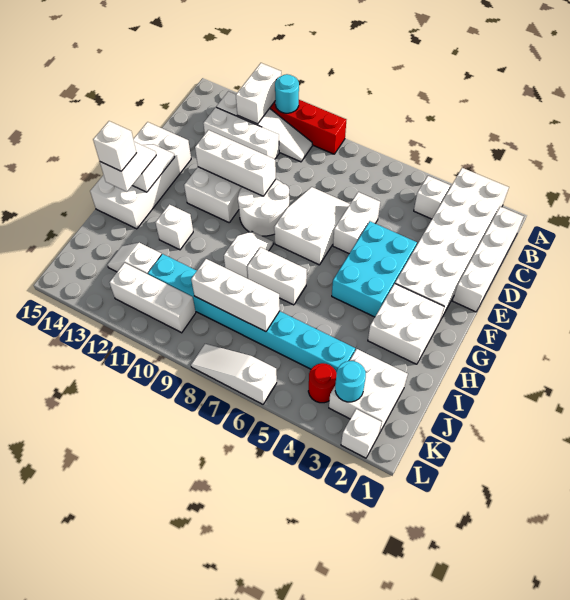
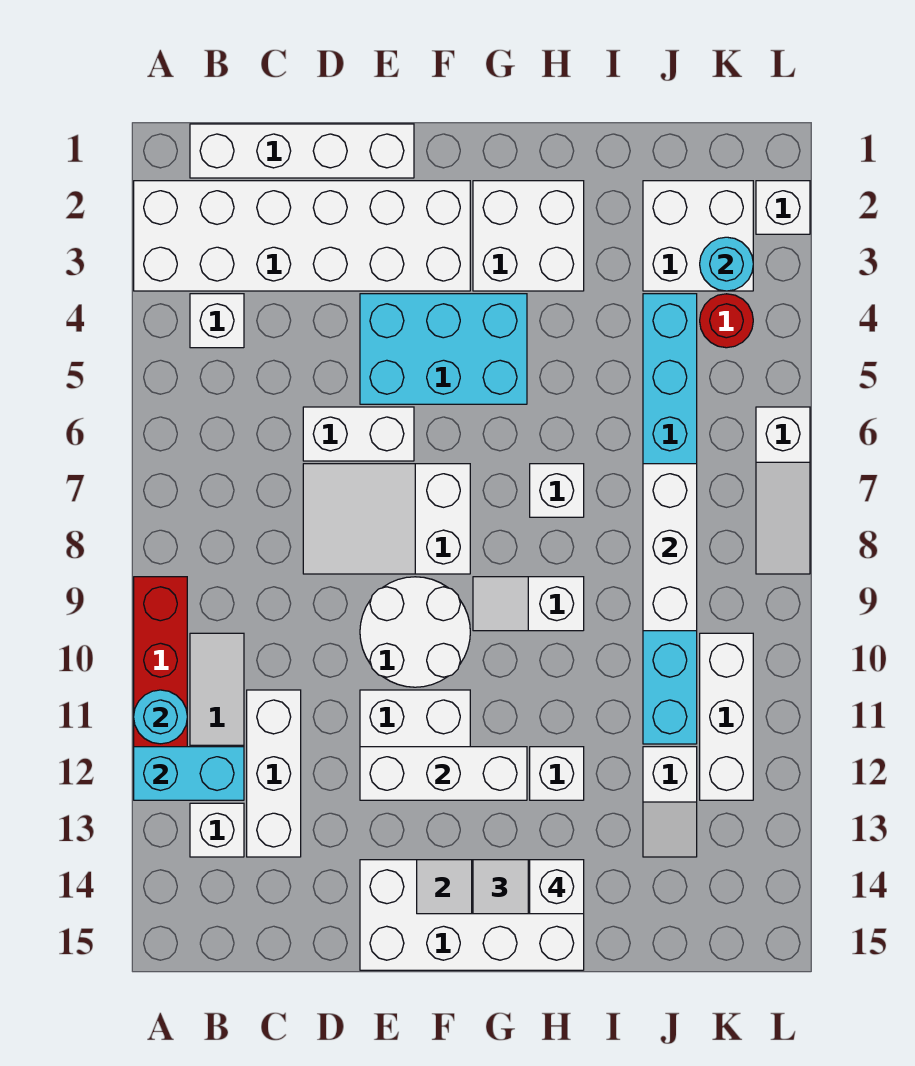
white 1x2 brick [236,63,281,124] -> cyan 1x2 brick [134,747,244,800]
white 1x3 brick [195,130,276,196] -> white 1x3 brick turned to [360,747,527,800]
white 1x2 brick [247,247,307,305] -> white 1x1 brick [530,464,584,517]

